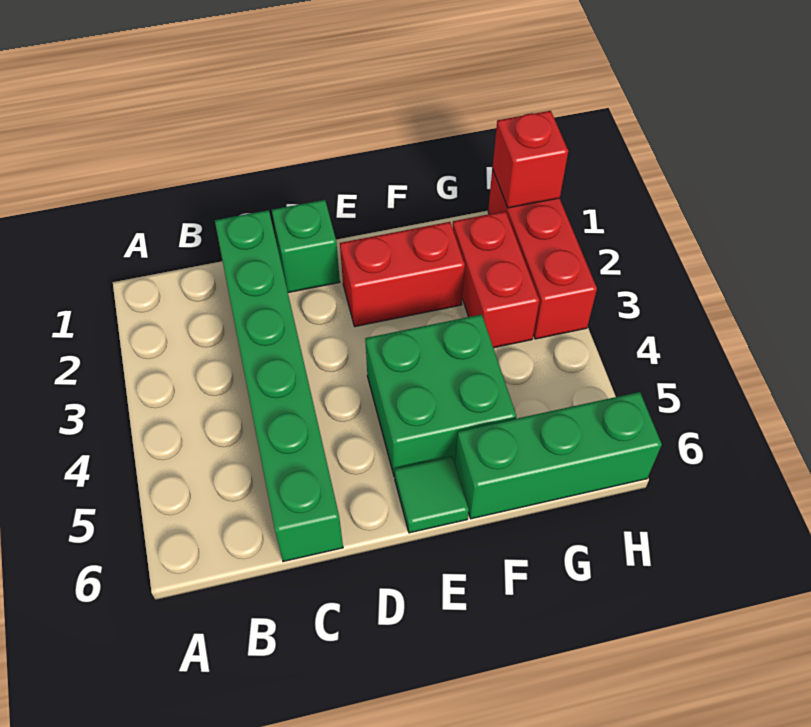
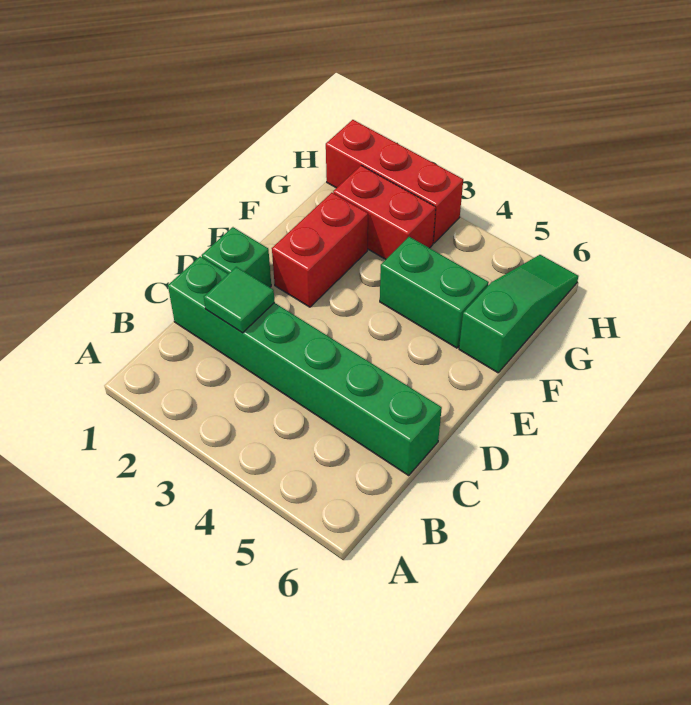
green 2x2 brick [365,314,516,477] -> green 1x2 brick [380,237,489,348]
green 1x1 tile [395,456,469,533] -> green 1x1 tile moved to [204,267,275,333]
green 1x3 brick [455,392,662,519] -> green 1x3 slope [459,255,579,373]
red 1x1 brick [493,111,568,208] -> none

